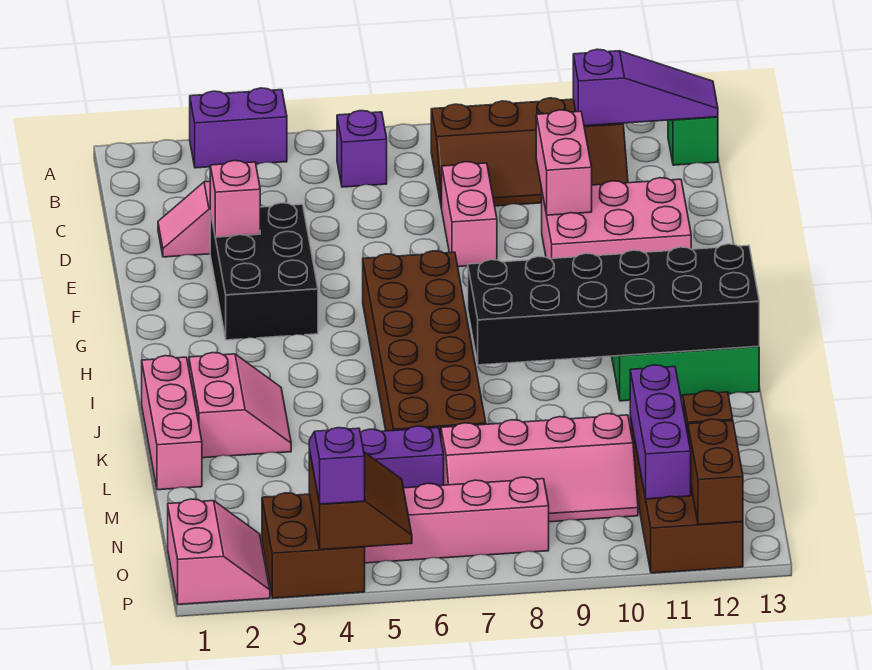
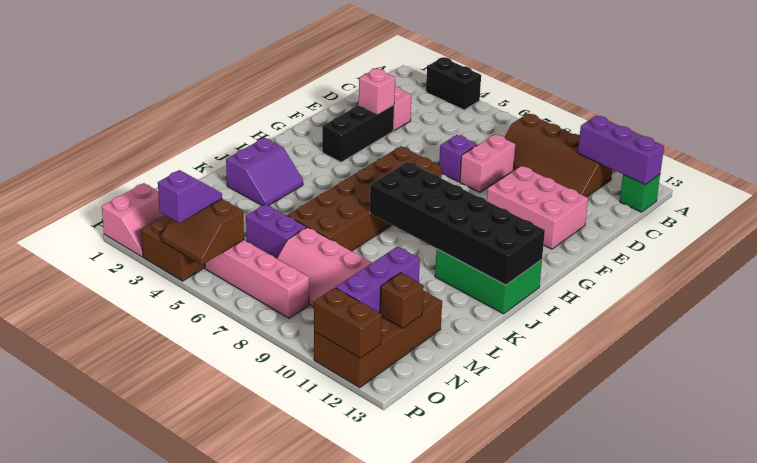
purple 1x2 brick [190,88,287,168] -> black 1x2 brick [426,57,481,110]
purple 1x1 brick [337,111,387,187] -> purple 1x1 brick moved to [439,135,477,182]
purple 1x3 slope [573,49,718,126] -> purple 1x3 brick [578,116,664,185]
pink 1x2 brick [536,110,592,215] -> none
black 2x3 brick [210,203,318,340] -> black 1x3 brick [322,105,394,162]
pink 1x3 brick [142,356,202,490] -> none
pink 2x2 slope [189,353,291,458] -> purple 2x2 slope [226,138,303,206]
brown 2x2 slope [309,449,412,550] -> brown 2x2 slope turned to [161,199,244,265]
brown 1x2 brick [688,419,743,525] -> brown 1x2 brick turned to [314,288,382,358]

